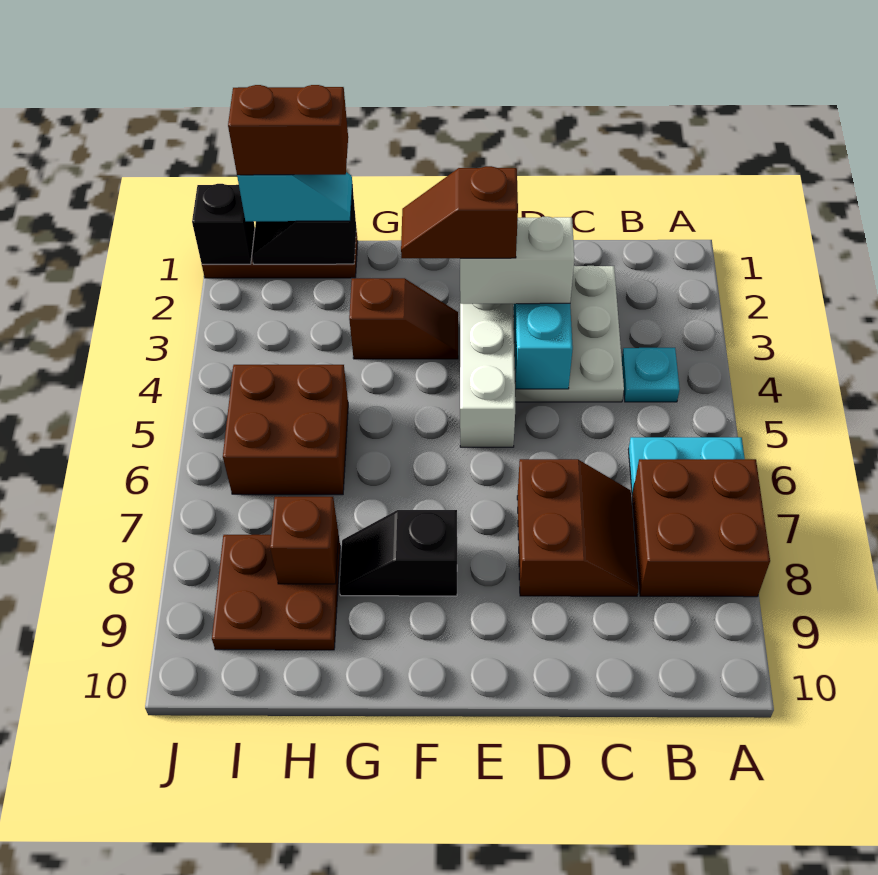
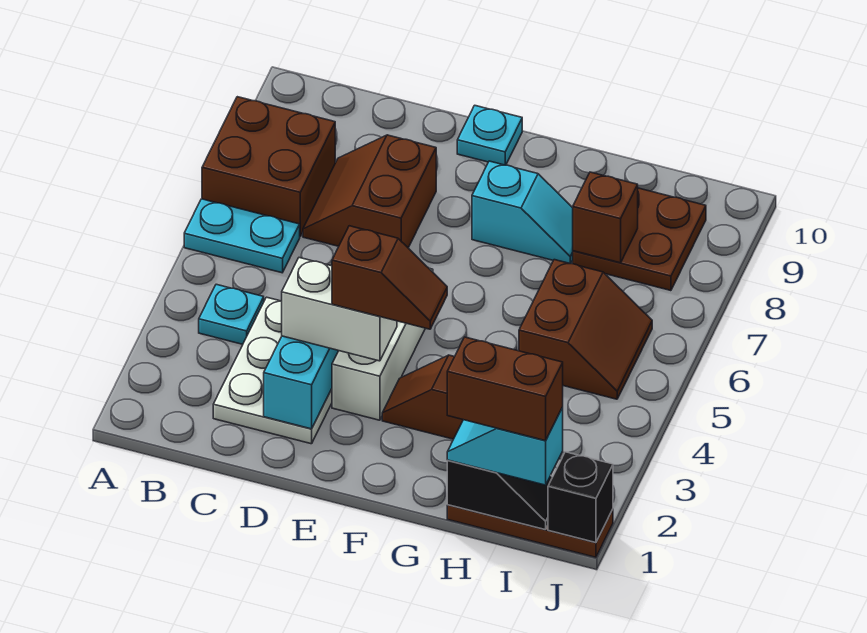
none -> cyan 1x1 plate [457,105,522,165]
black 1x2 slope [339,510,457,596] -> cyan 1x2 slope [472,161,573,264]
brown 2x2 brick [223,365,348,495] -> brown 2x2 slope [519,260,652,399]

